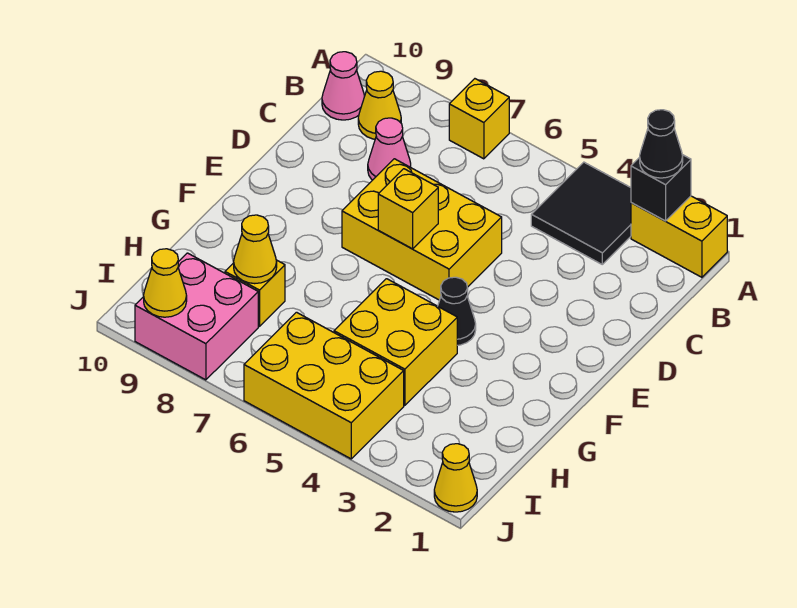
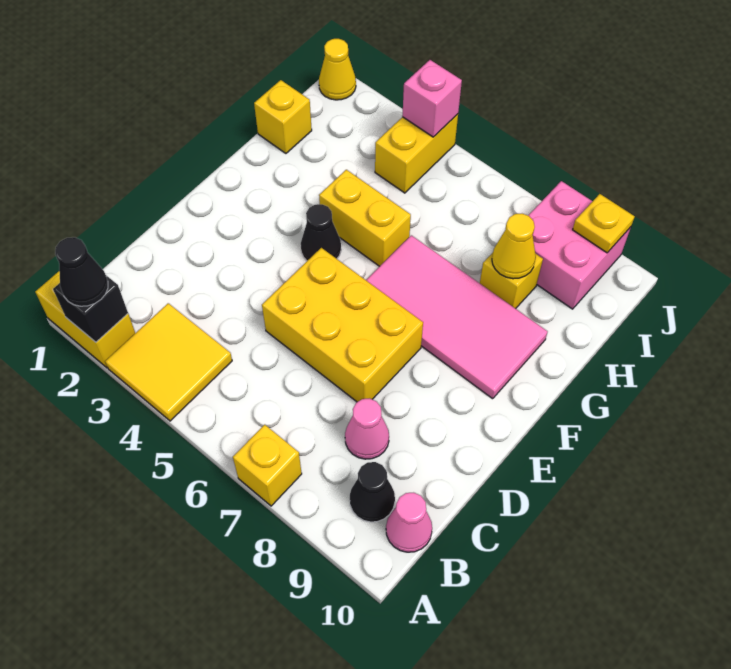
black 2x2 tile [531,162,631,264] -> yellow 2x2 tile [105,303,232,421]
yellow 1x1 cone [358,71,401,139] -> black 1x1 cone [350,462,395,522]
yellow 1x1 brick [378,169,438,249] -> yellow 1x1 brick moved to [254,80,312,153]
none -> pink 2x4 tile [366,235,548,399]
yellow 2x2 brick [334,279,457,405] -> yellow 1x2 brick [319,170,411,266]
yellow 2x3 brick [244,312,404,459] -> yellow 1x2 brick [375,114,458,193]
none -> pink 1x1 brick [402,60,462,137]
yellow 1x1 cone [144,249,187,317] -> yellow 1x1 plate [573,194,635,253]

